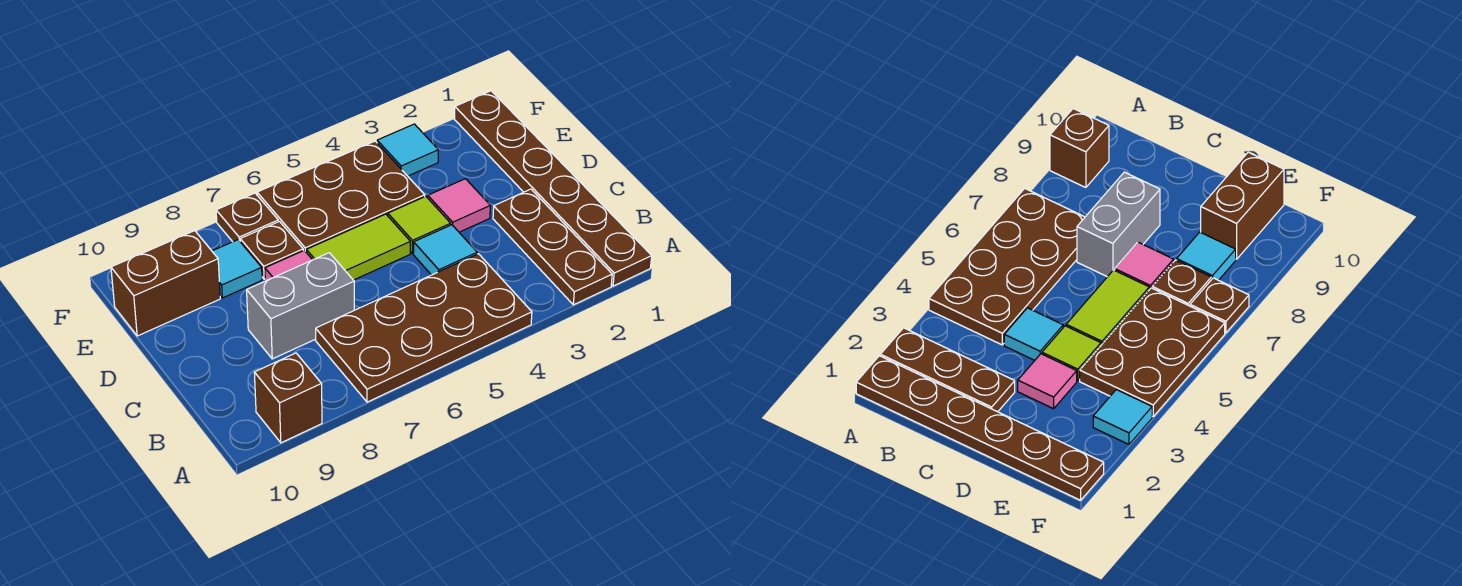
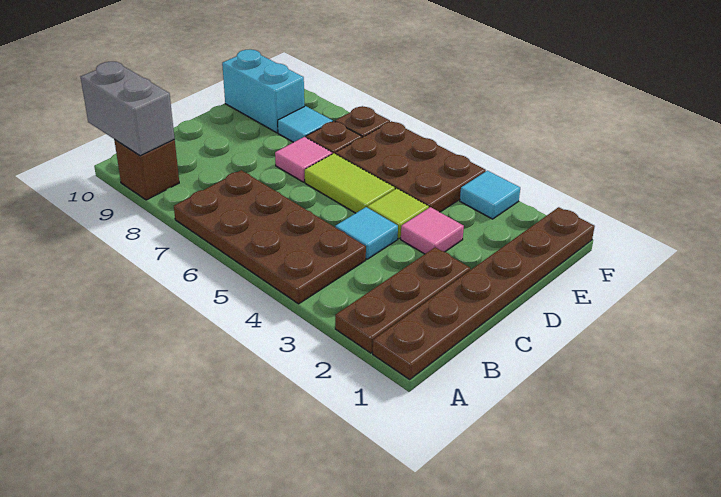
grey 1x2 brick [247,253,354,359] -> grey 1x2 brick moved to [81,62,175,156]
brown 1x2 brick [111,231,220,336] -> cyan 1x2 brick [222,49,304,133]

